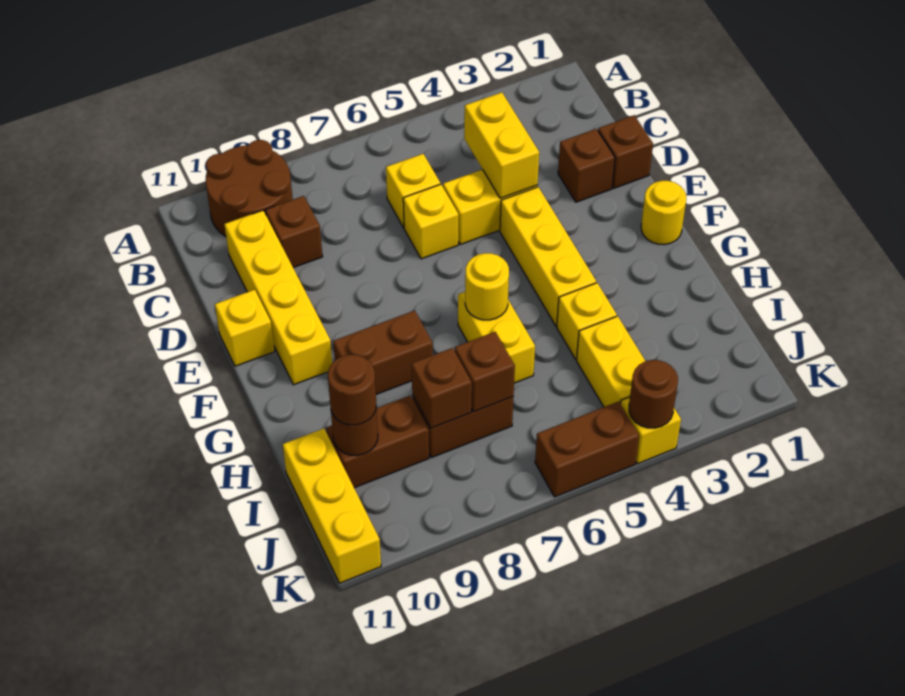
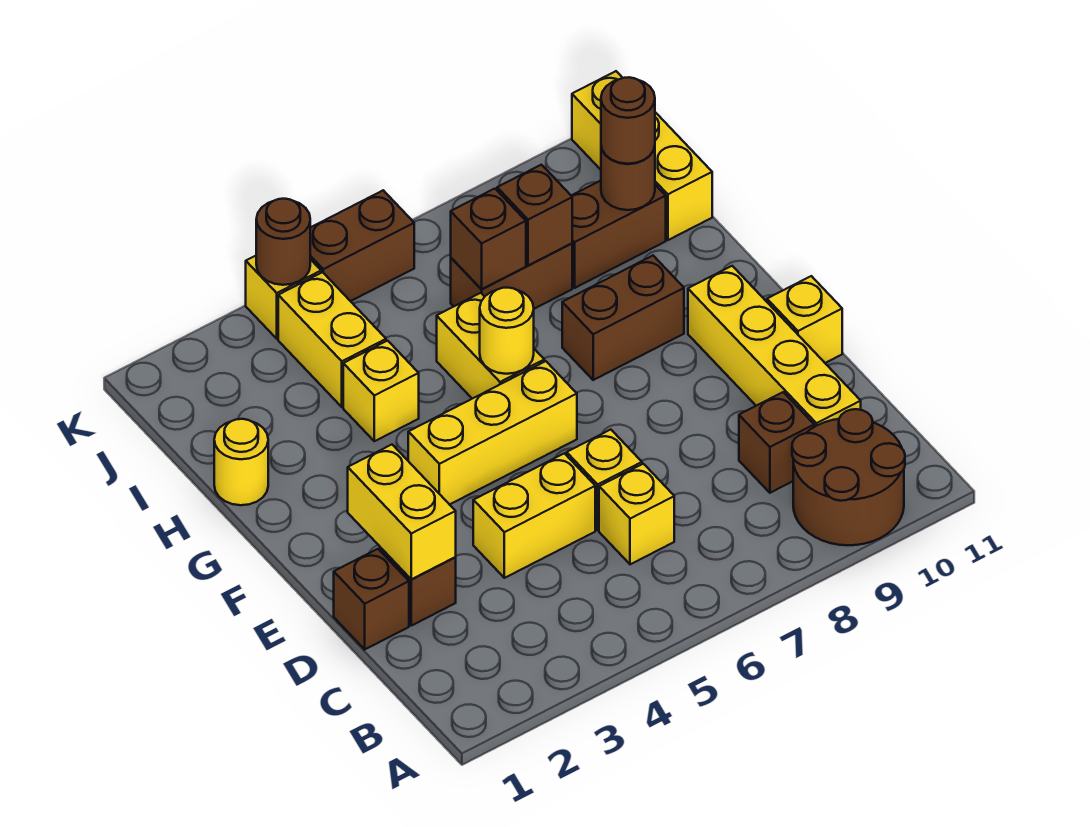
yellow 1x2 brick [464,92,539,198] -> yellow 1x2 brick moved to [348,445,456,579]
yellow 1x3 brick [500,187,596,326] -> yellow 1x3 brick turned to [408,361,577,505]
yellow 1x1 round brick [641,181,686,245] -> yellow 1x1 round brick moved to [214,419,268,505]

